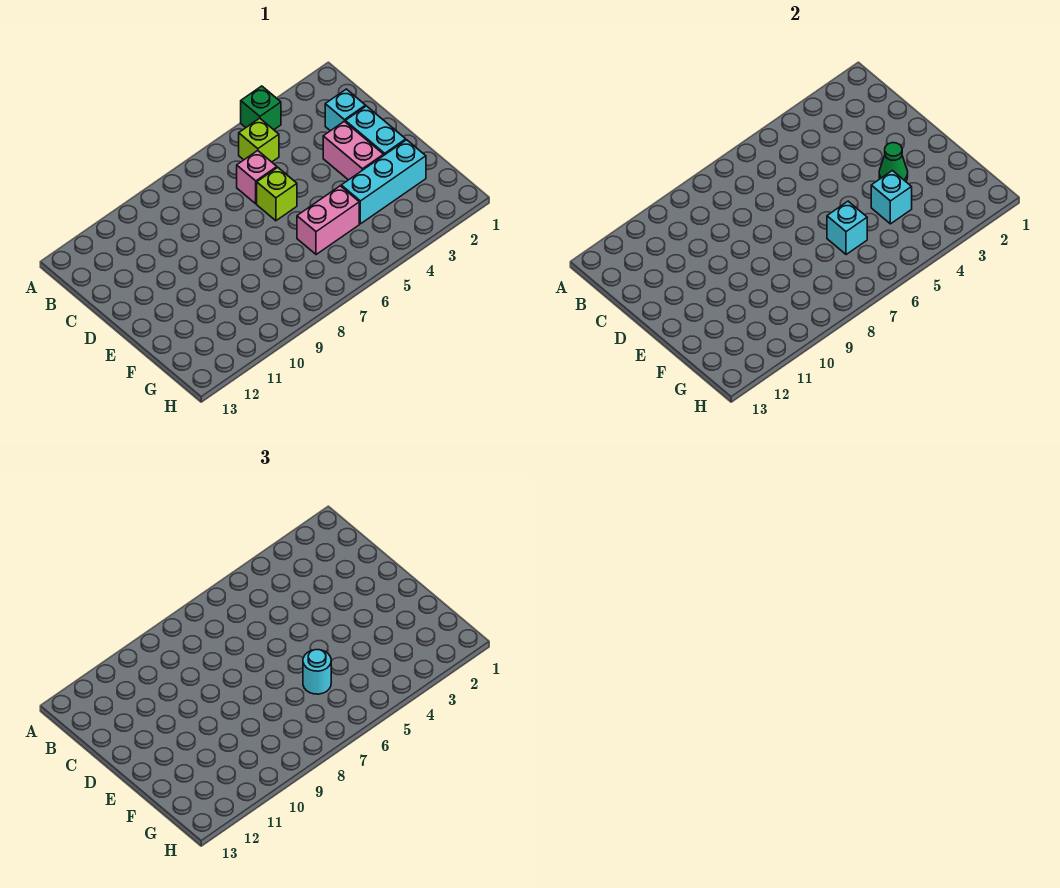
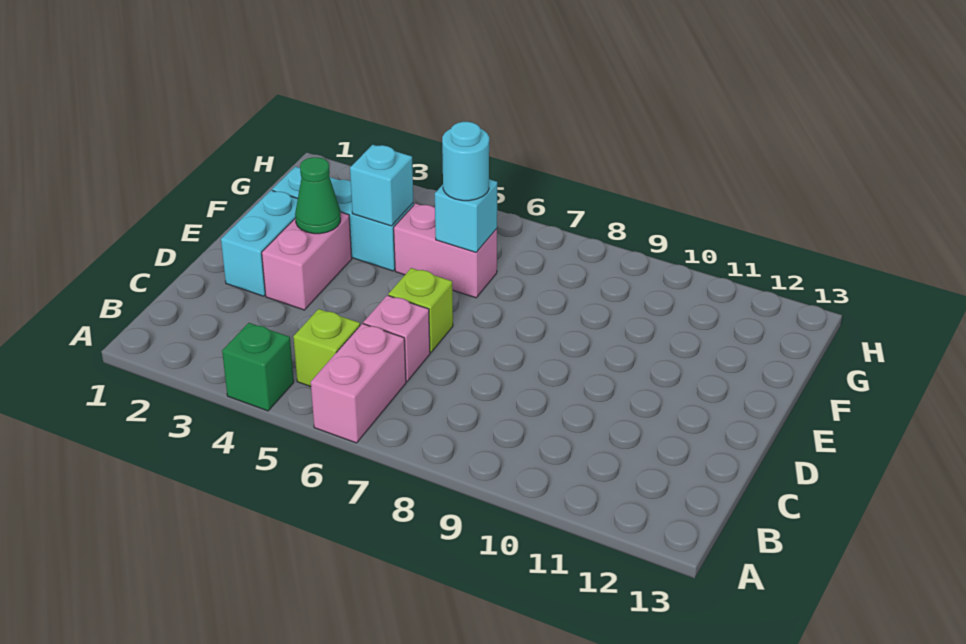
none -> pink 1x2 brick [311,324,406,443]
cyan 1x1 brick [325,89,366,131] -> none

